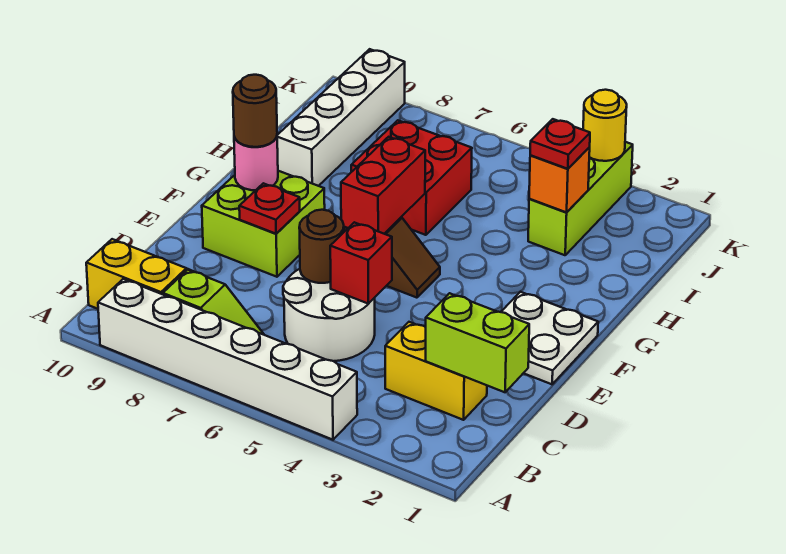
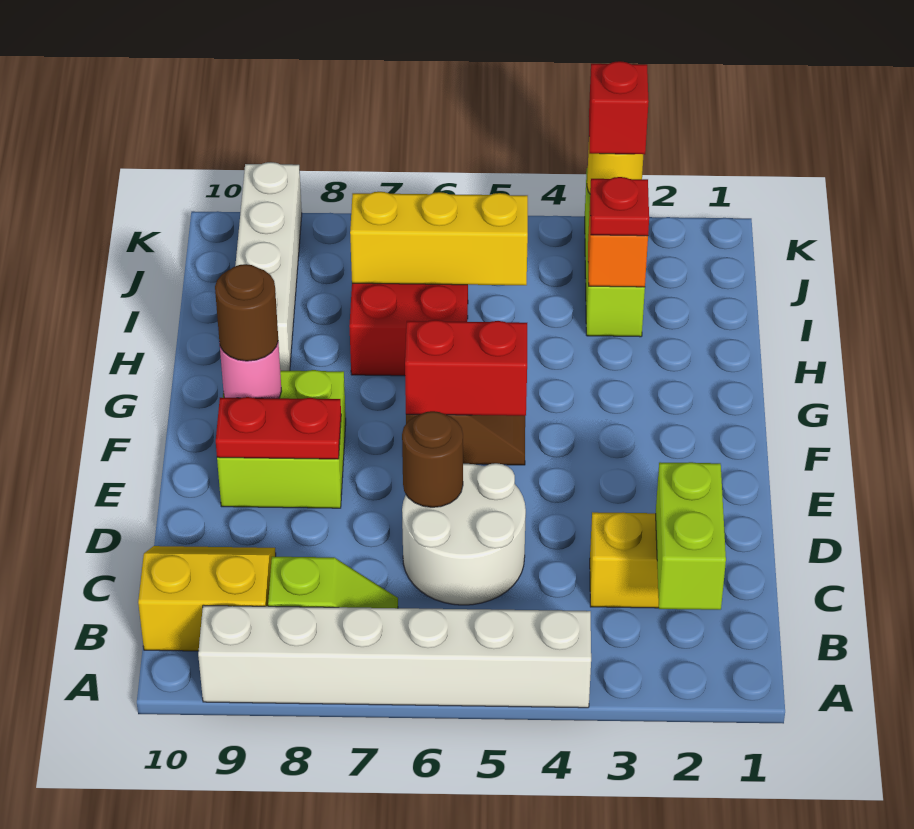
lime 1x2 brick [426,293,529,392] -> lime 1x2 brick turned to [656,462,726,610]
red 1x1 brick [330,222,392,304] -> red 1x1 brick moved to [589,61,649,154]
white 2x2 plate [501,292,598,384] -> none
red 1x1 plate [239,183,300,234] -> red 1x2 plate [216,397,341,459]
red 1x2 brick [341,137,425,234] -> red 1x2 brick turned to [405,320,527,416]
none -> yellow 1x3 brick [350,192,528,285]

